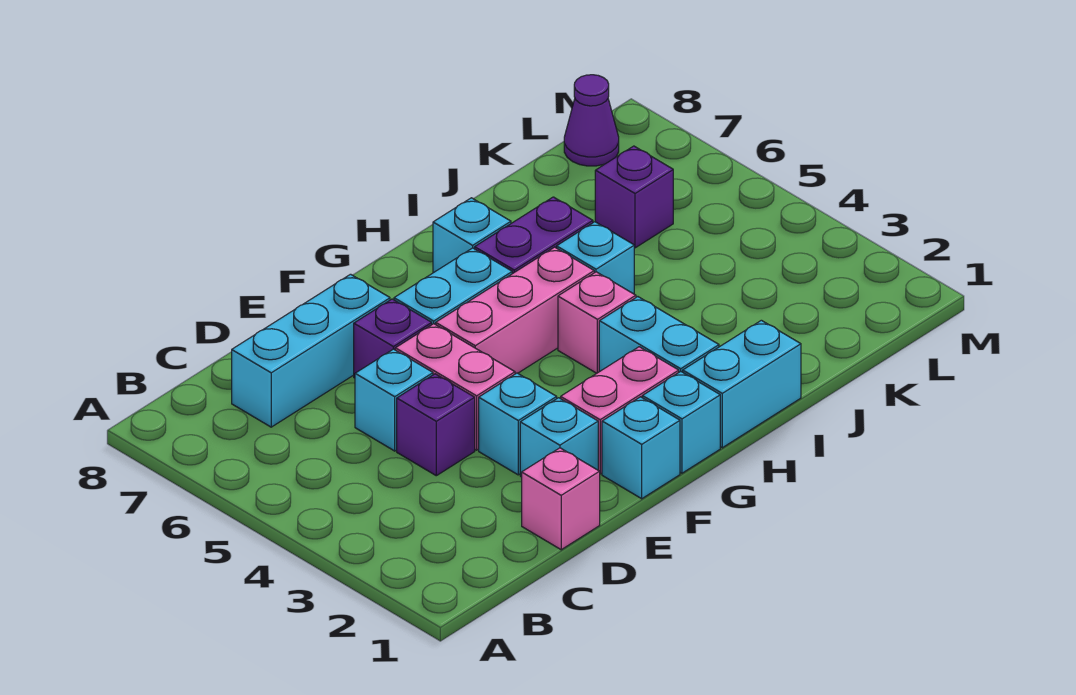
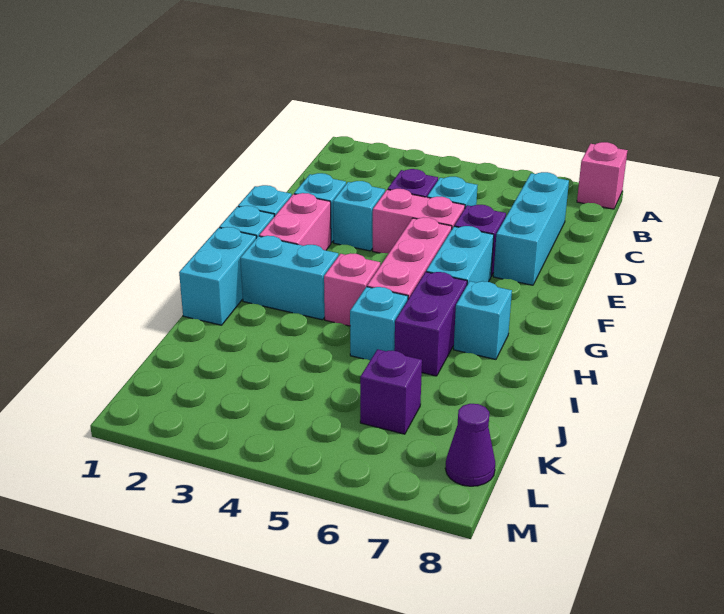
pink 1x1 brick [522,448,600,550] -> pink 1x1 brick moved to [577,142,628,209]

